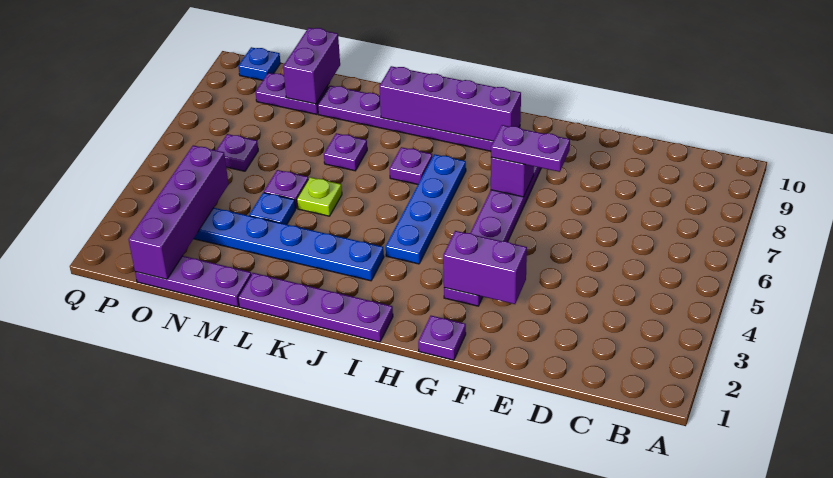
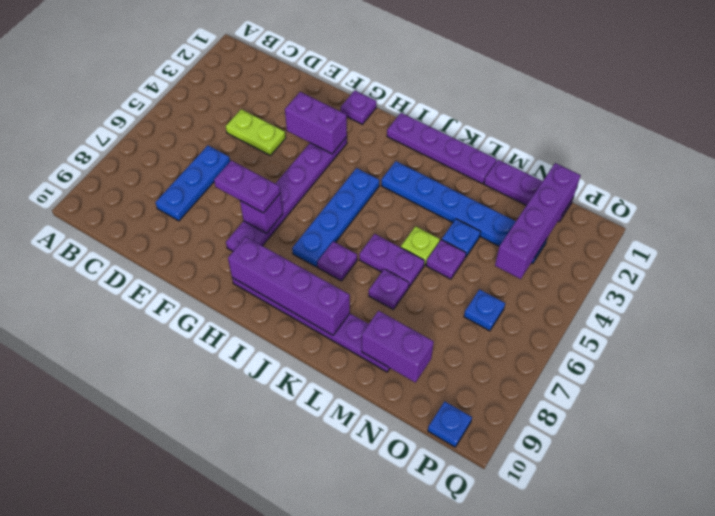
none -> lime 1x2 plate [226,109,286,155]
none -> blue 1x3 plate [155,146,230,221]
purple 1x2 plate [255,73,328,114] -> purple 1x2 plate moved to [359,234,425,287]
purple 1x2 brick [283,28,340,104] -> purple 1x2 brick turned to [362,311,434,383]
purple 1x1 plate [216,134,258,171] -> blue 1x1 plate [464,290,505,331]

